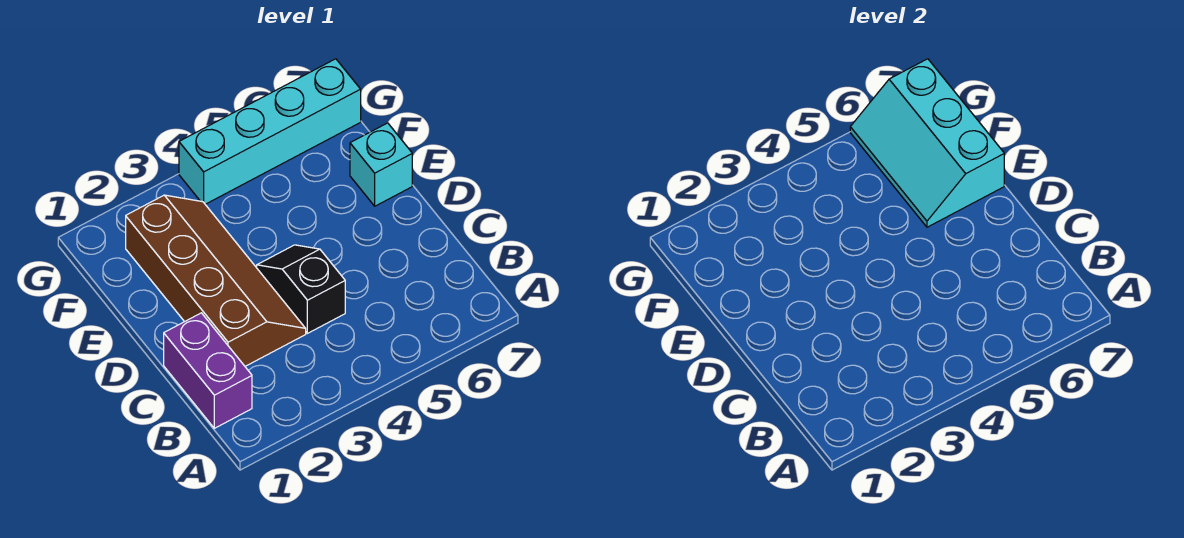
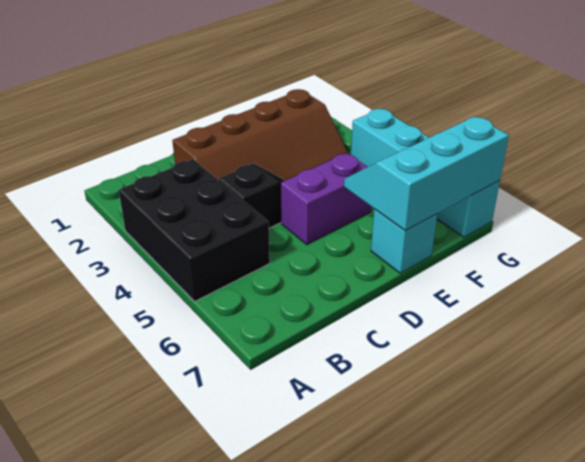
none -> black 2x3 brick [119,159,270,301]
purple 1x2 brick [164,313,252,428] -> purple 1x2 brick moved to [281,153,371,245]

